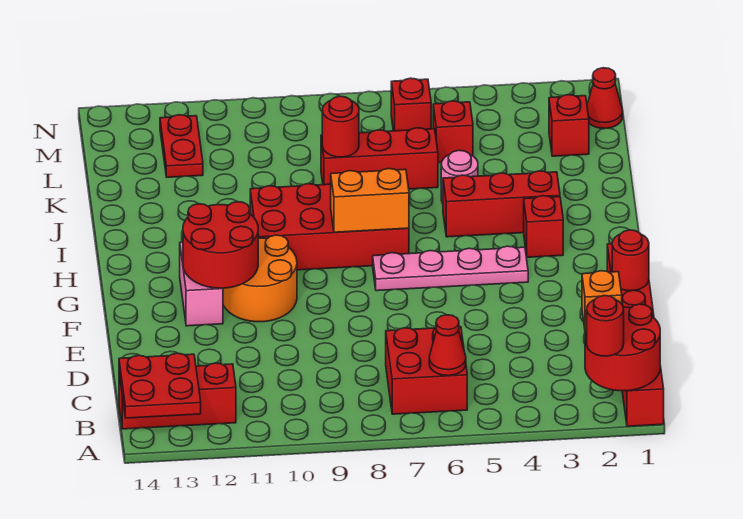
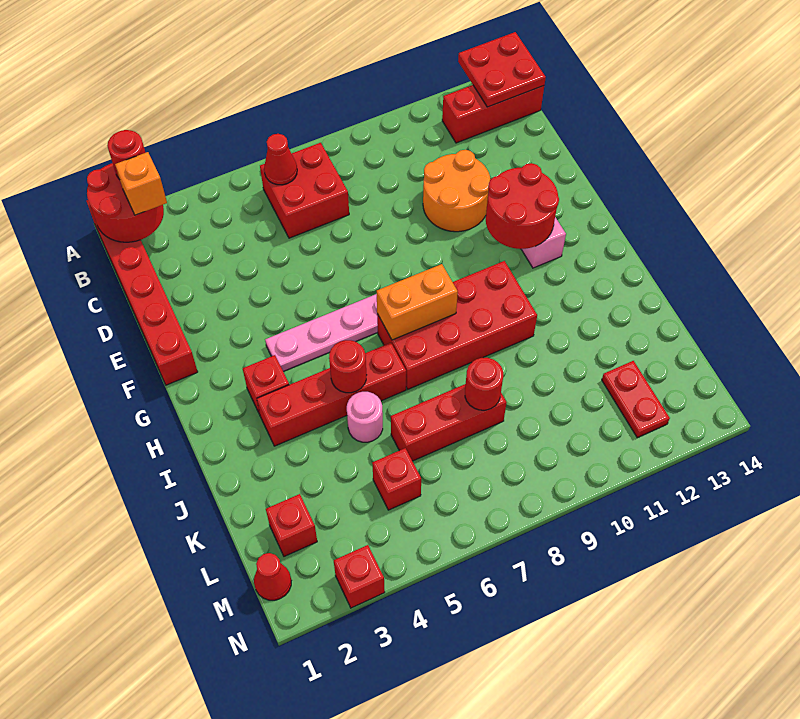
red 1x1 round brick [612,230,649,291] -> red 1x1 round brick moved to [329,340,366,393]
orange 2x2 round brick [223,235,297,322] -> orange 2x2 round brick moved to [423,150,490,232]
red 1x3 brick [443,171,560,237] -> red 1x4 brick [257,343,406,446]
red 1x1 brick [391,78,431,131] -> red 1x1 brick moved to [334,545,385,608]

